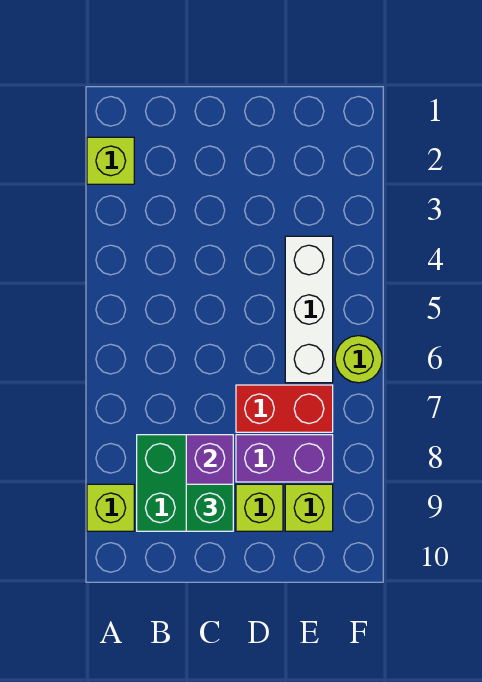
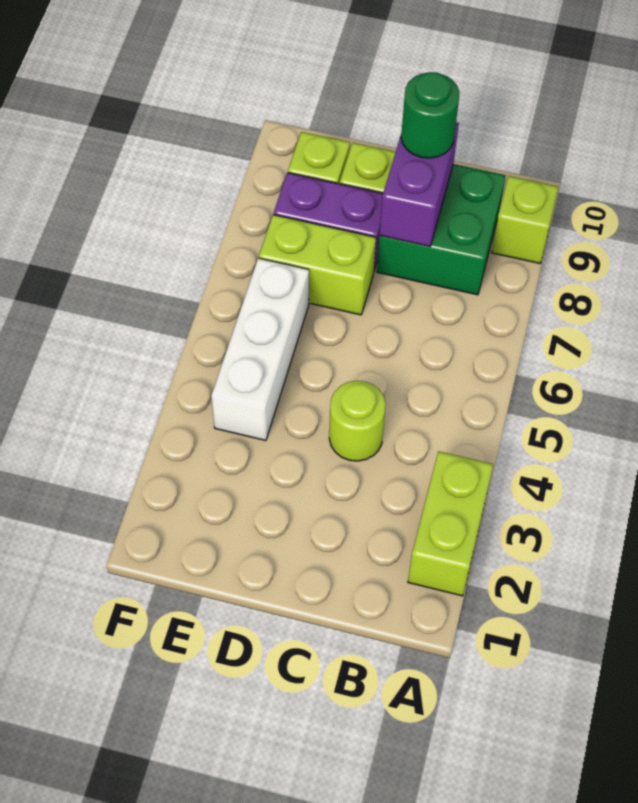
lime 1x1 brick [87,137,134,184] -> lime 1x2 brick [408,451,493,596]
green 1x1 brick [186,484,233,531] -> green 1x1 round brick [401,72,460,158]
red 1x2 brick [236,385,333,432] -> lime 1x2 brick [259,215,376,315]
lime 1x1 round brick [335,336,382,383] -> lime 1x1 round brick moved to [329,381,386,461]

